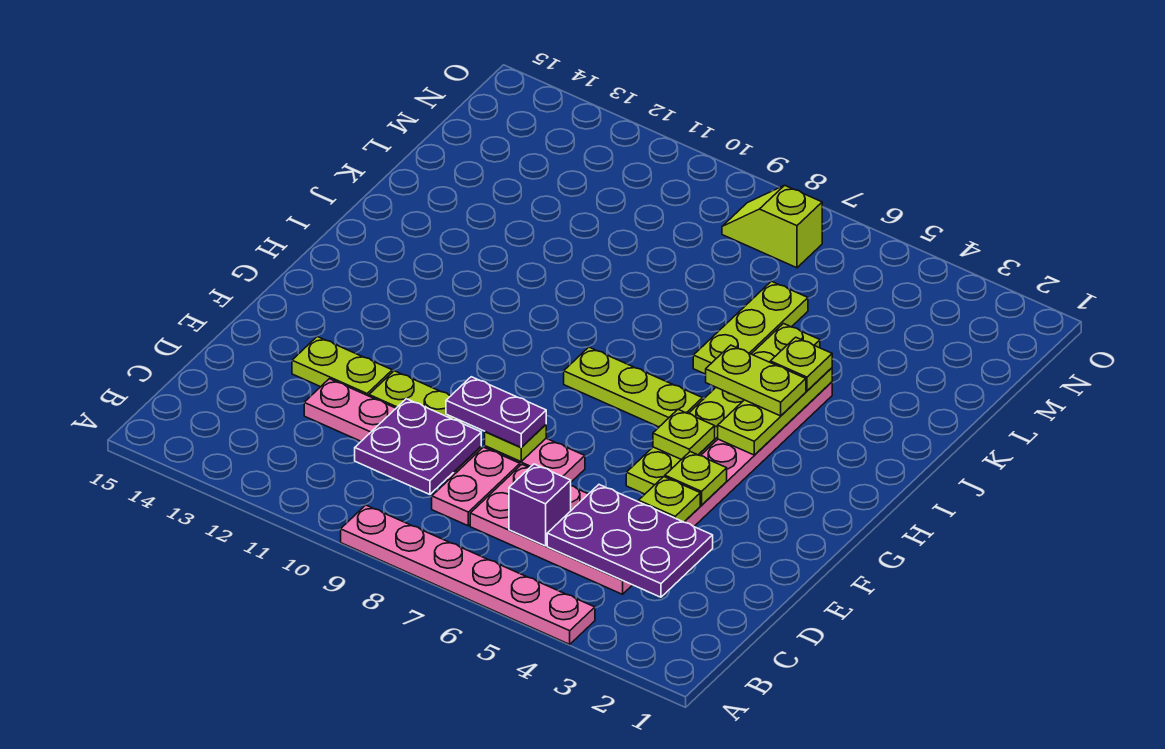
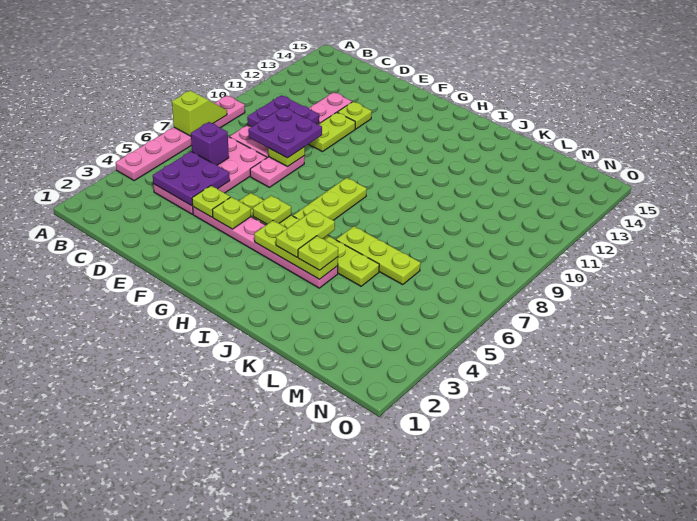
purple 2x3 plate [547,485,713,597] -> purple 2x2 plate [153,152,230,206]
purple 1x2 plate [446,377,546,447] -> purple 2x2 plate [248,107,322,158]
lime 1x2 plate [292,337,392,396] -> lime 1x1 plate [337,102,372,129]
lime 1x2 slope [722,185,822,268] -> lime 1x2 slope moved to [172,91,227,136]

